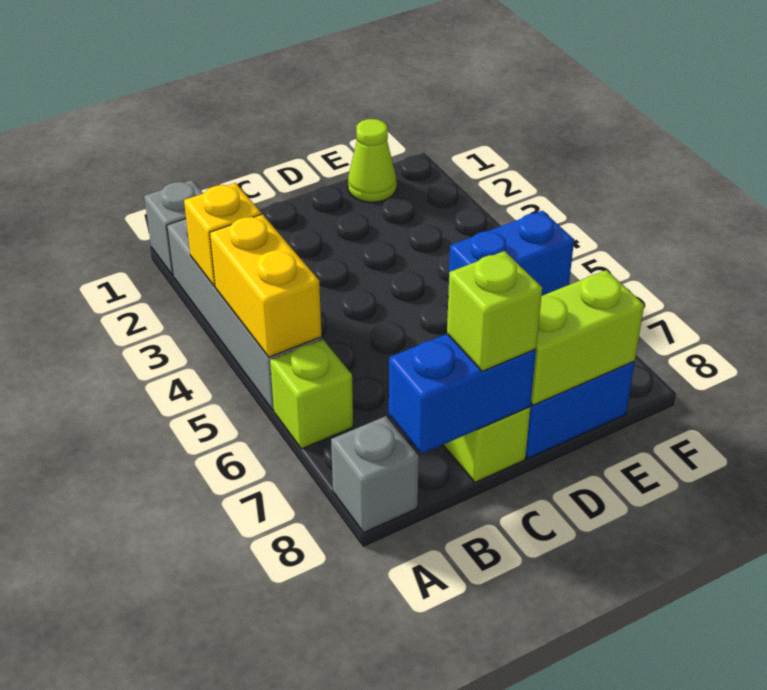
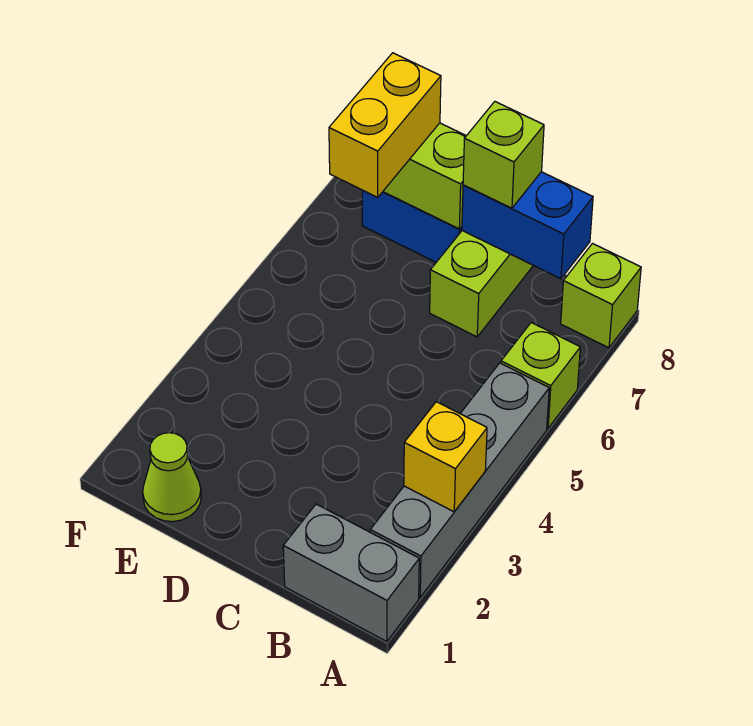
grey 1x1 brick [144,180,203,275] -> grey 1x2 brick [283,504,419,642]
yellow 1x2 brick [210,214,322,357] -> yellow 1x2 brick moved to [329,53,441,197]
grey 1x1 brick [331,416,419,533] -> lime 1x1 brick [561,244,641,348]
blue 1x2 brick [448,211,574,296] -> none

